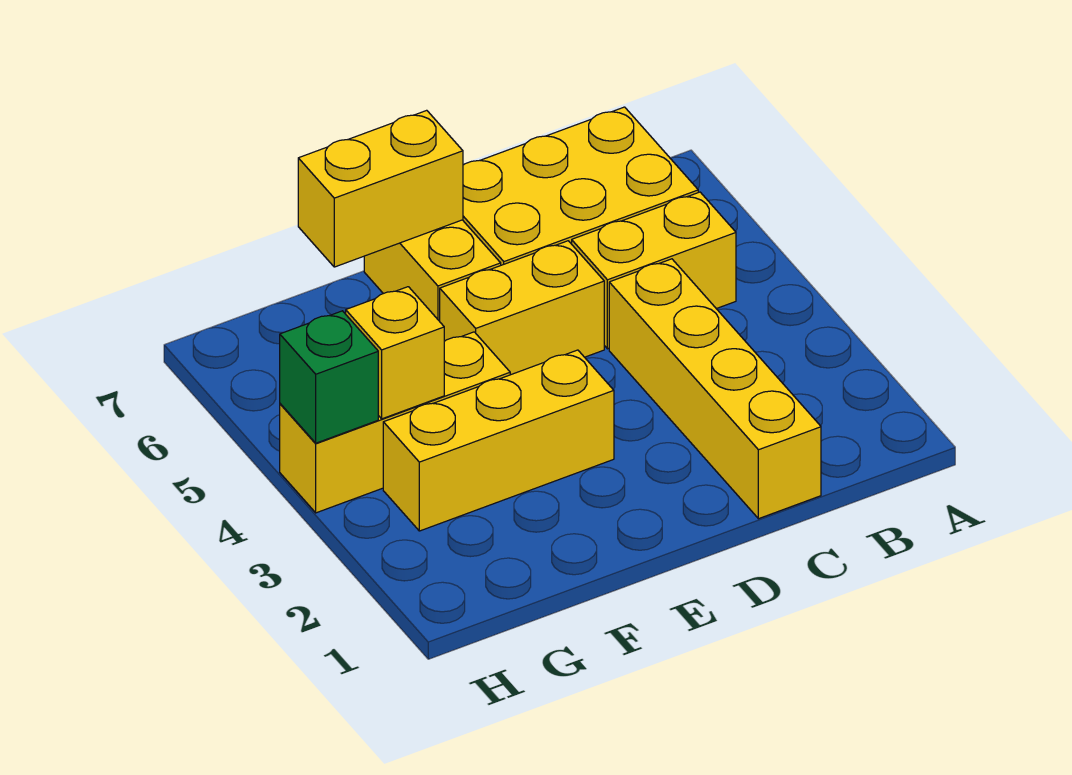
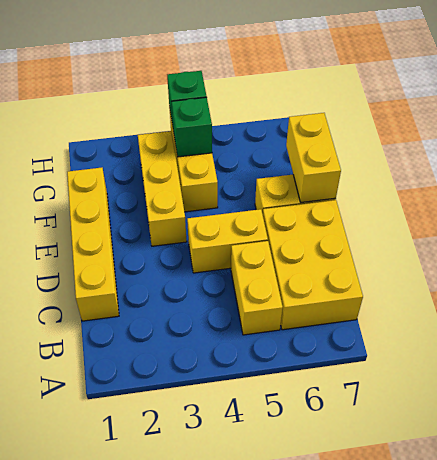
yellow 1x4 brick [609,259,821,519] -> yellow 1x4 brick turned to [67,168,119,321]
yellow 1x2 brick [440,241,604,375] -> yellow 1x2 brick turned to [187,209,268,273]
yellow 1x1 brick [346,287,444,419] -> green 1x1 brick [171,97,212,157]

